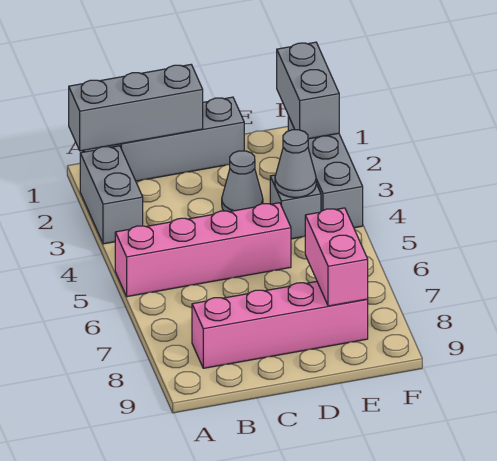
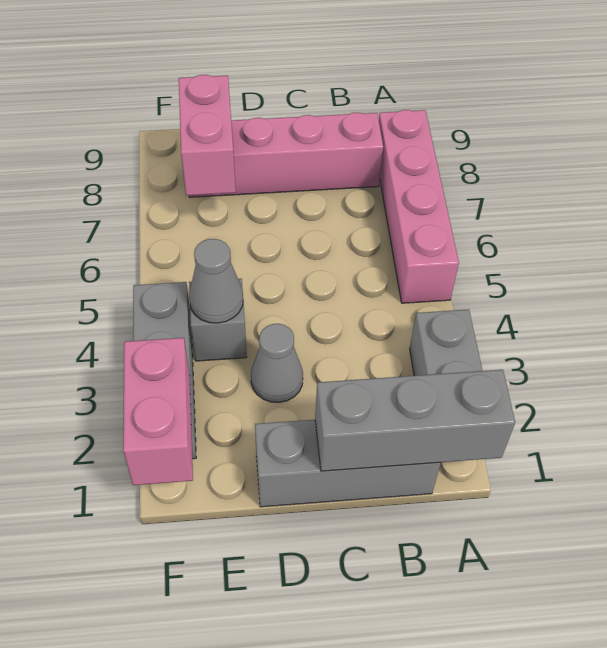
pink 1x4 brick [115,203,291,297] -> pink 1x4 brick turned to [379,110,459,303]
grey 1x2 brick [277,42,339,139] -> pink 1x2 brick [123,338,193,485]

